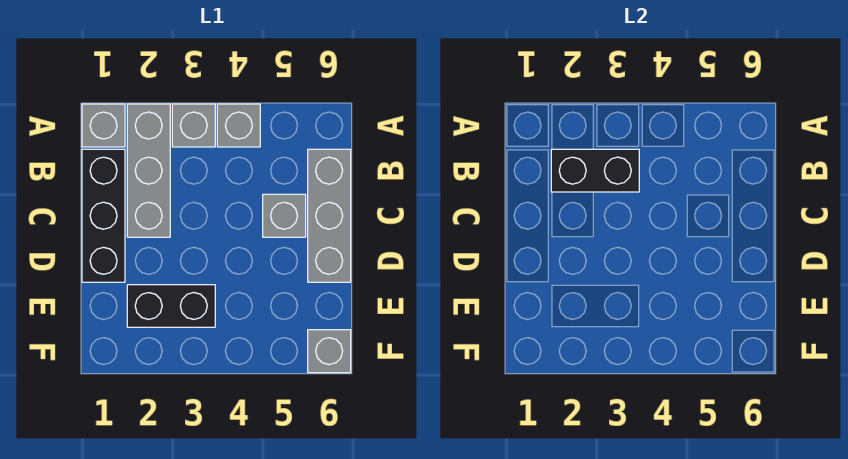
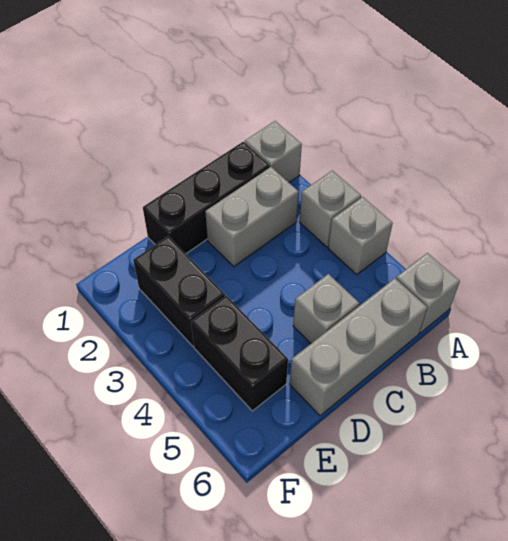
grey 1x3 brick [127,104,170,237] -> grey 1x2 brick [205,167,299,267]
black 1x2 brick [551,149,639,192] -> black 1x2 brick moved to [191,296,288,411]
grey 1x1 brick [308,330,351,373] -> grey 1x1 brick moved to [396,253,460,333]

